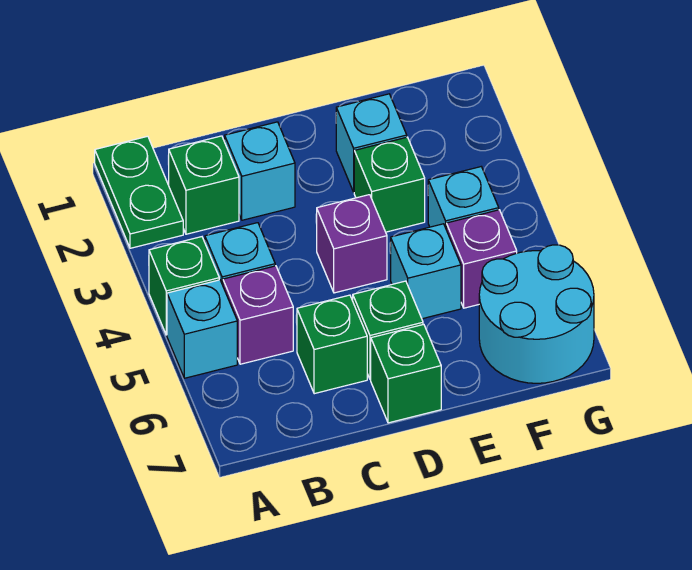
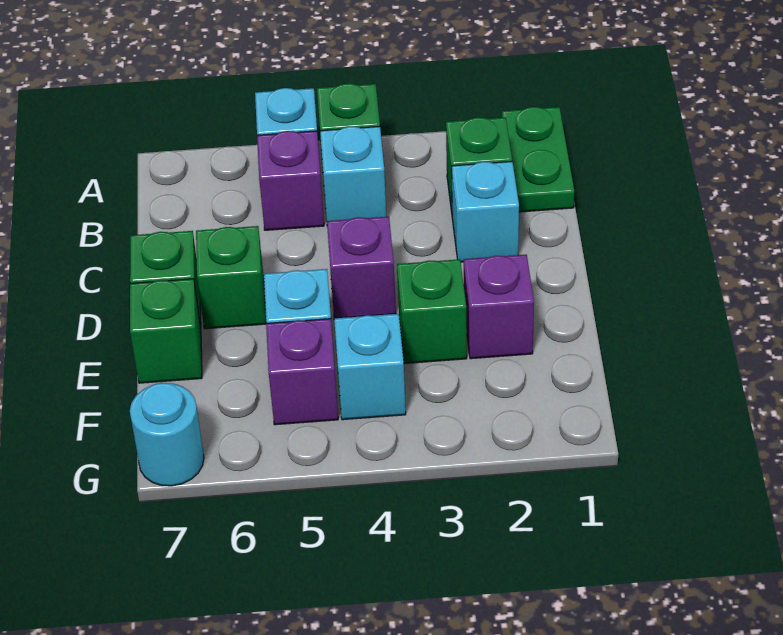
green 1x2 plate [95,136,183,248] -> green 1x2 plate turned to [502,107,574,212]
green 1x1 brick [297,295,367,394] -> green 1x1 brick moved to [130,279,202,383]
cyan 1x1 brick [336,94,407,192] -> purple 1x1 brick [464,255,534,359]
cyan 2x2 round brick [479,245,594,383] -> cyan 1x1 round brick [130,383,204,486]

